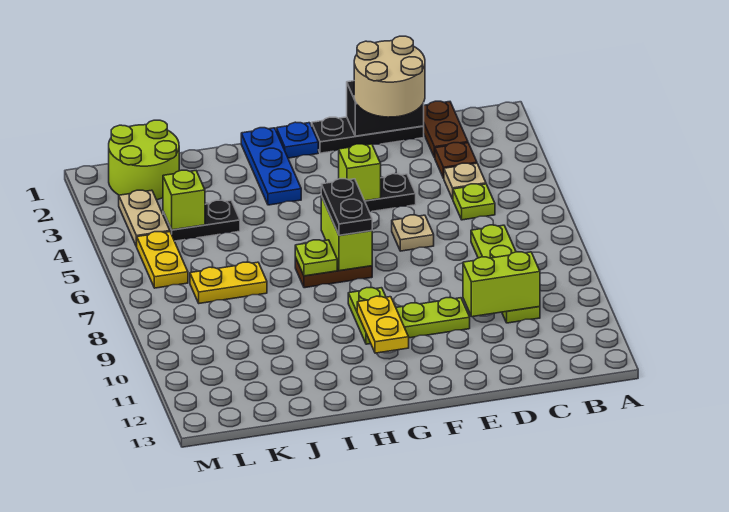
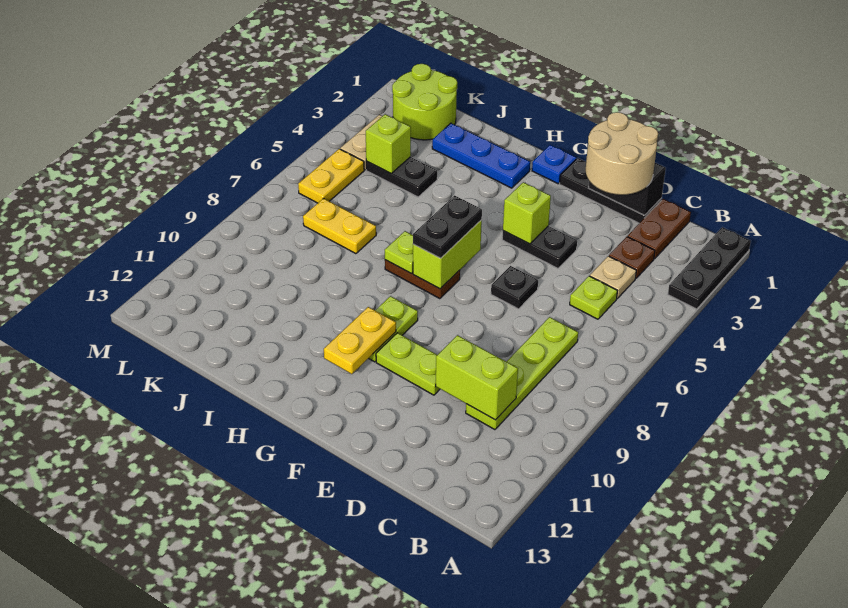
none -> black 1x3 plate [668,227,751,309]
tan 1x1 plate [392,215,434,251] -> black 1x1 plate [491,266,538,309]
blue 1x3 plate [241,128,301,205] -> blue 1x3 plate turned to [432,123,530,188]

